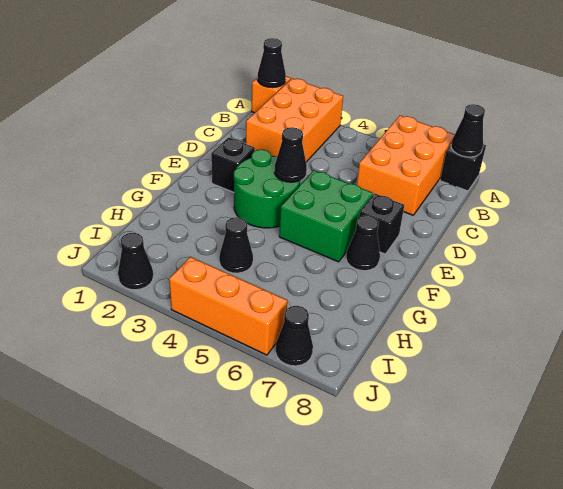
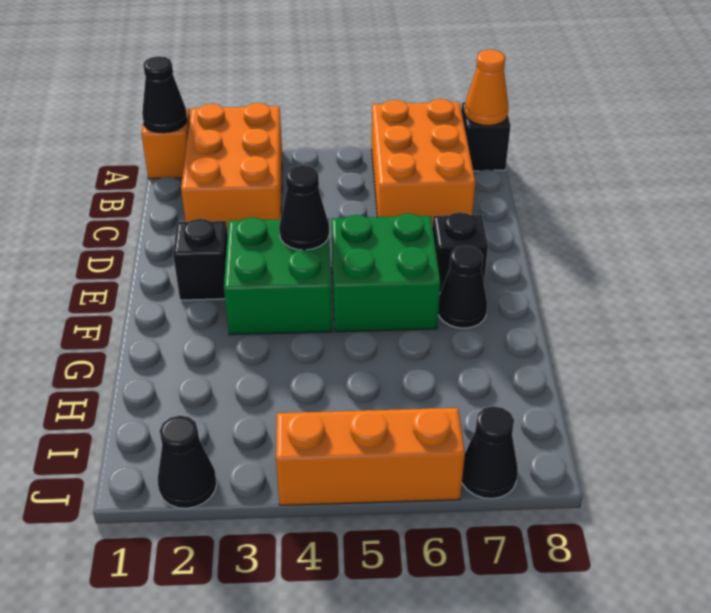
black 1x1 cone [451,104,485,157] -> orange 1x1 cone [464,50,508,126]
green 2x2 round brick [234,149,300,228] -> green 2x2 brick [224,217,332,335]
black 1x1 cone [219,217,253,273] -> none

